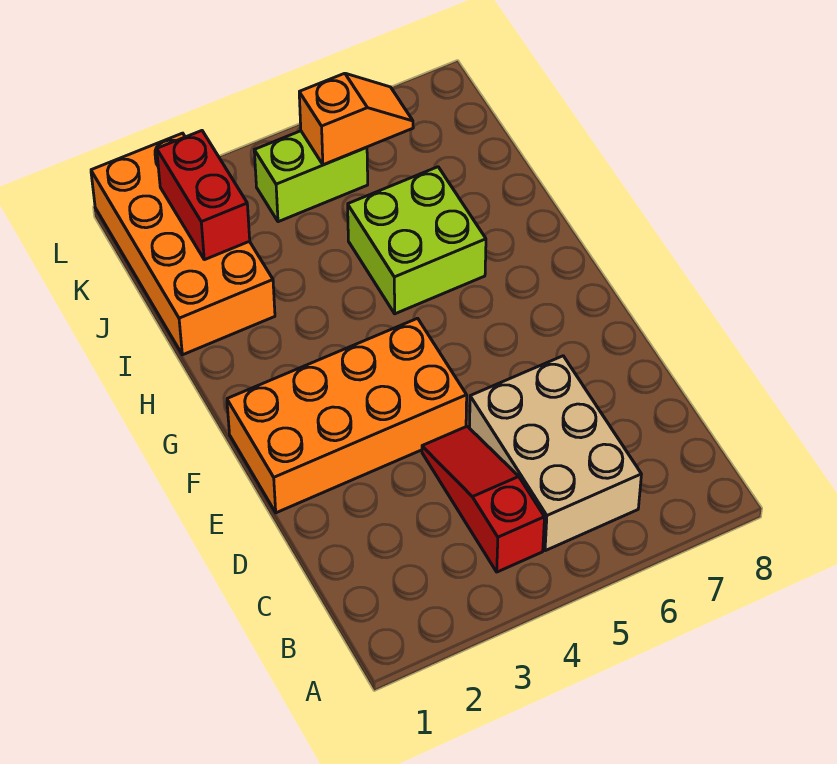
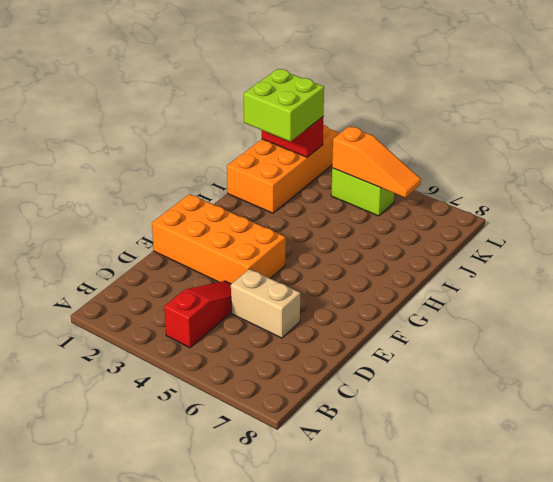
tan 2x3 brick [470,356,641,551] -> tan 1x2 brick [231,269,300,338]
lime 2x2 brick [348,167,486,314] -> lime 2x2 brick moved to [244,69,324,141]
red 1x2 brick [157,131,250,260] -> red 1x2 brick turned to [262,117,323,157]
orange 1x2 slope [299,73,413,165] -> orange 1x3 slope [332,126,421,198]

